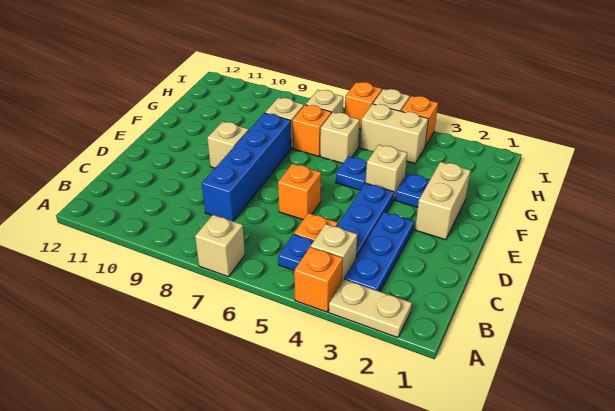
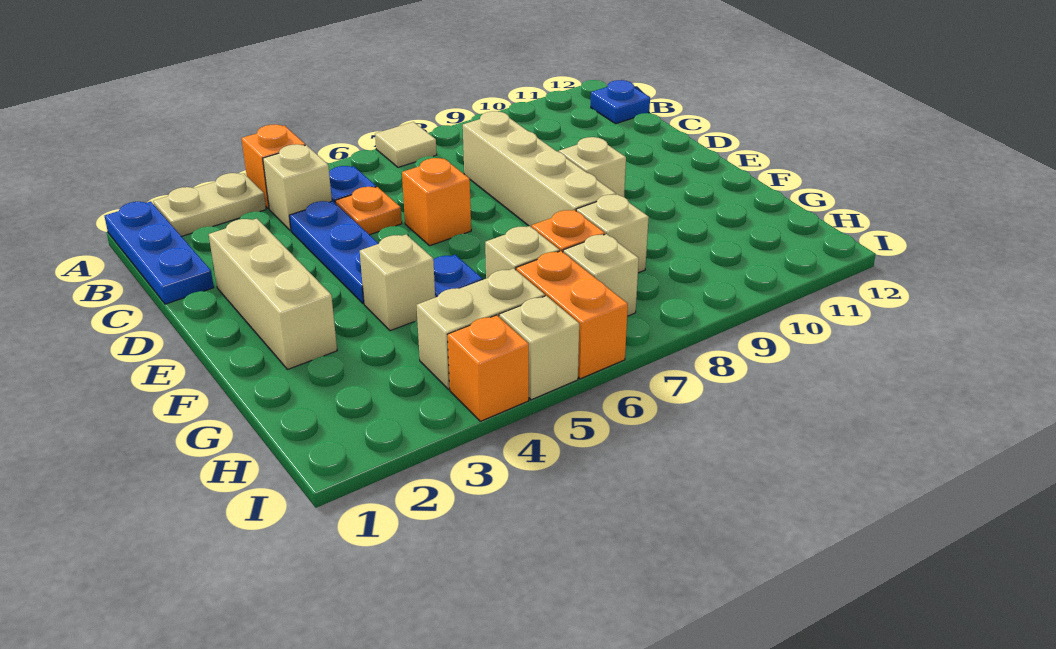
tan 1x1 brick [195,215,245,277] -> tan 1x1 tile [375,122,437,167]
blue 1x3 plate [344,212,414,291] -> blue 1x3 plate moved to [105,201,214,304]
blue 1x4 brick [202,113,291,221] -> tan 1x4 brick [463,111,616,227]
tan 1x2 brick [415,162,471,240] -> tan 1x3 brick [209,219,337,369]
blue 1x1 plate [395,173,430,207] -> blue 1x1 plate moved to [591,80,650,124]
orange 1x1 brick [344,82,382,129] -> orange 1x2 brick [516,251,628,379]

